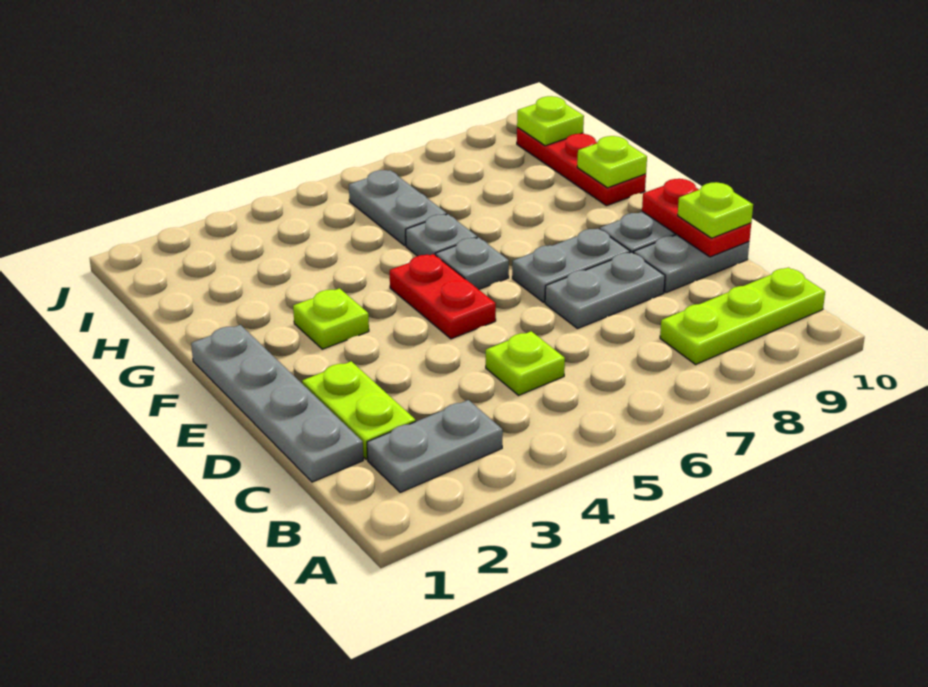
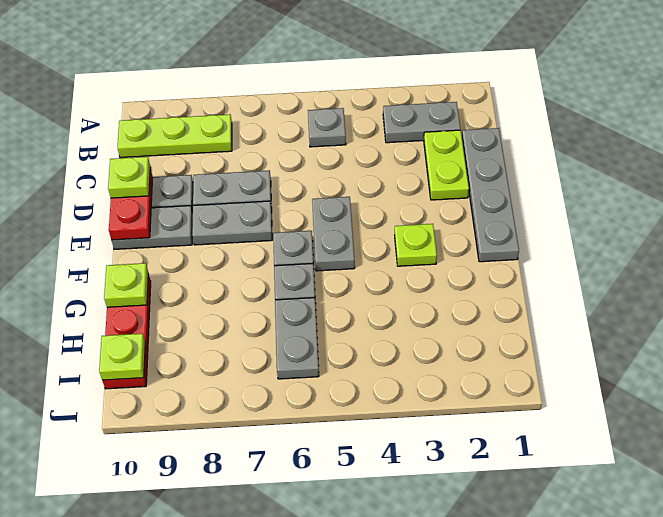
none -> grey 1x1 plate [308,108,346,147]
lime 1x1 plate [486,331,565,395] -> none
red 1x2 plate [390,254,496,339] -> grey 1x2 plate [312,197,355,271]

